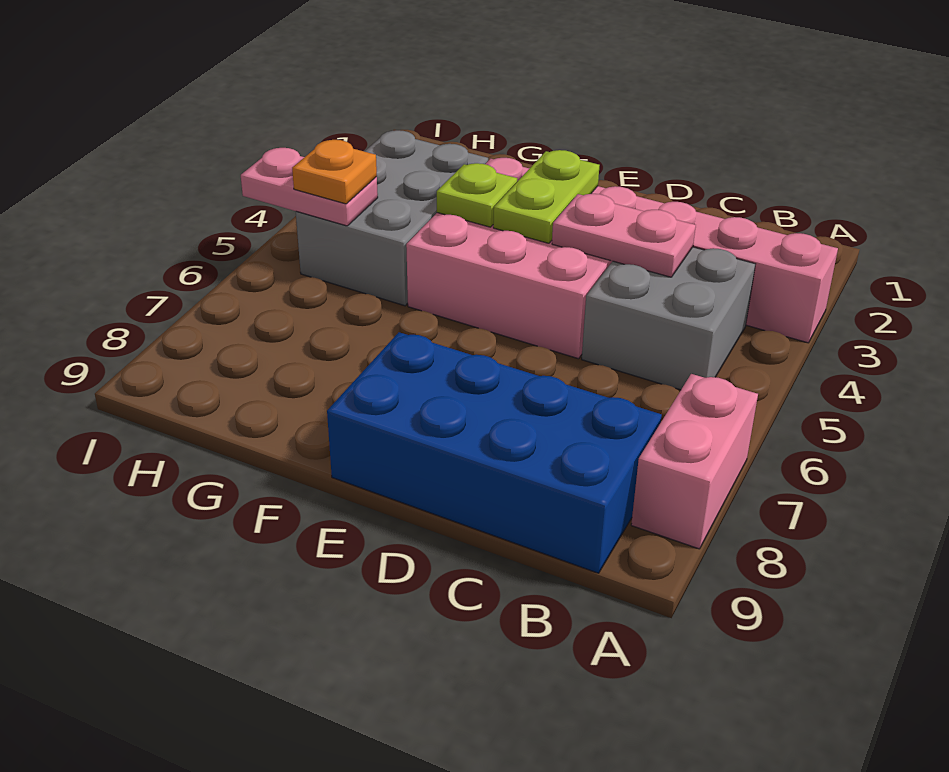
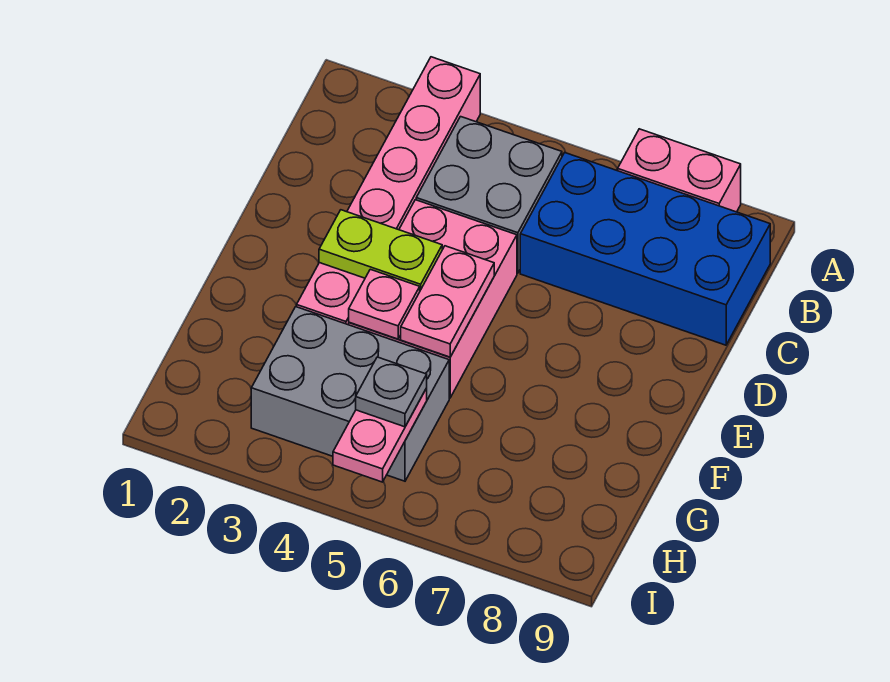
blue 2x4 brick [327,332,662,573] -> blue 2x4 brick turned to [520,153,770,345]
pink 1x2 plate [552,194,696,277] -> pink 1x2 plate moved to [401,246,494,357]
lime 1x1 plate [437,163,517,227] -> pink 1x1 plate [349,269,420,339]
orange 1x1 plate [292,140,377,204] -> grey 1x1 plate [356,357,427,427]

